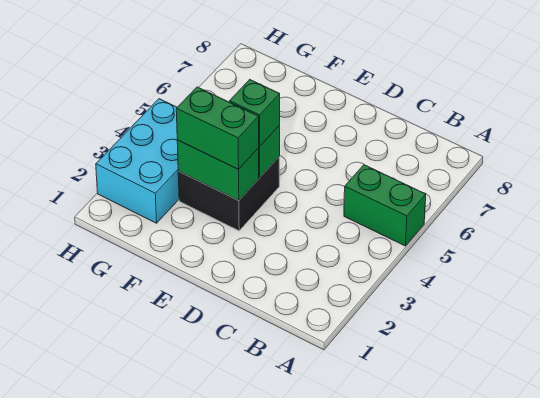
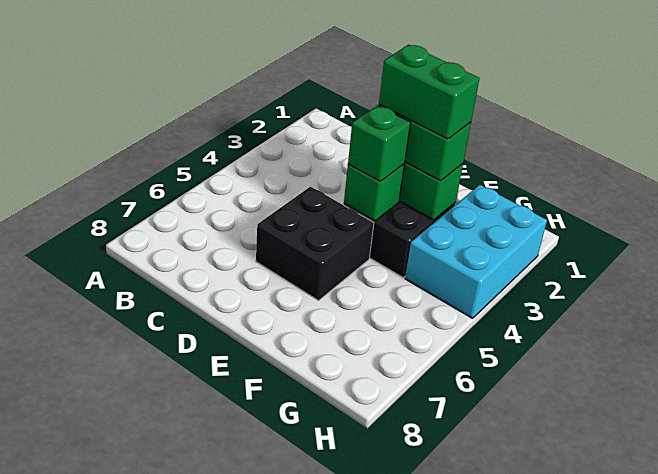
green 1x2 brick [344,165,426,246] -> green 1x2 brick moved to [379,45,480,139]
none -> black 2x2 brick [256,187,374,301]

